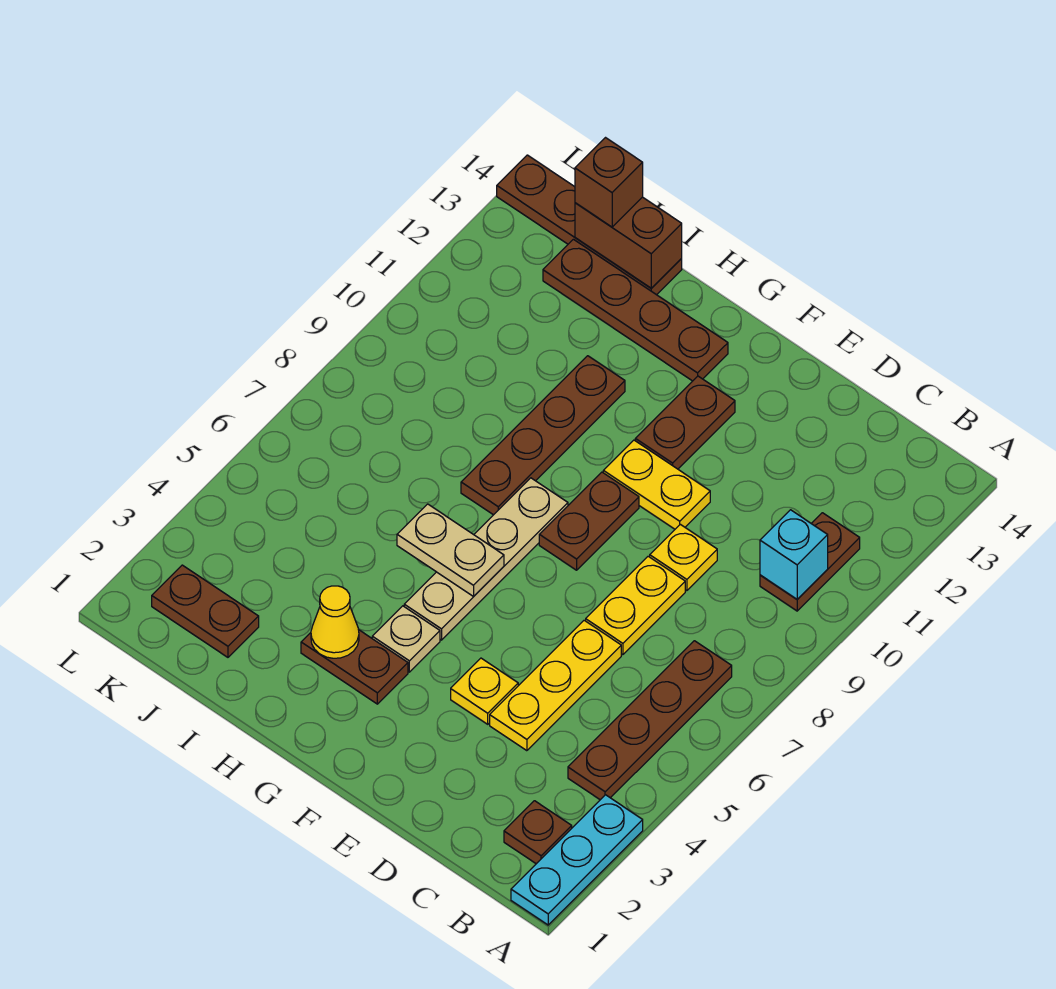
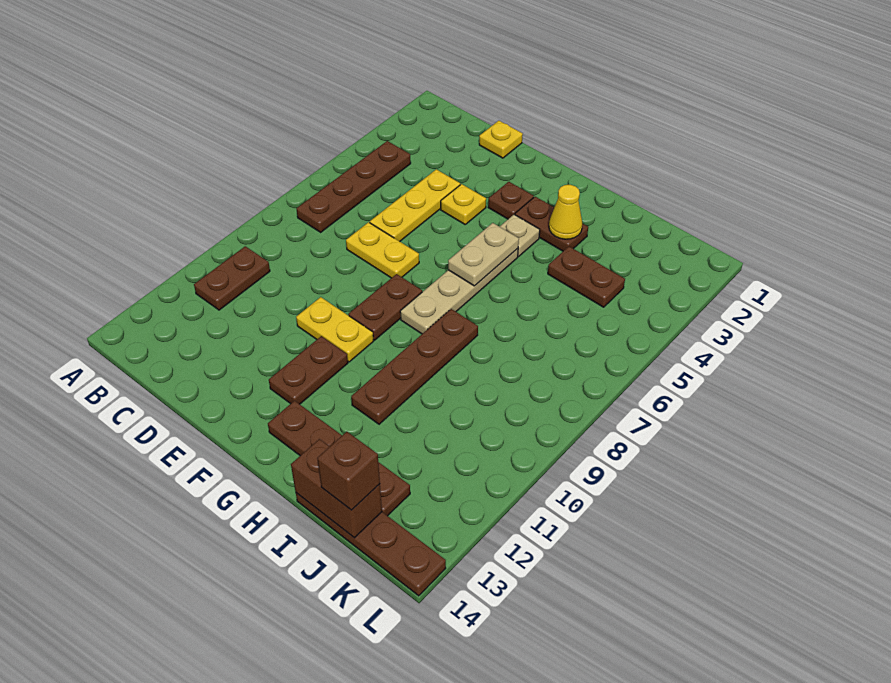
cyan 1x3 plate [511,795,643,925] -> none
brown 1x1 plate [504,801,572,864] -> brown 1x1 plate moved to [488,182,534,219]
cyan 1x1 brick [760,510,828,599] -> none
yellow 1x2 plate [586,556,685,655] -> yellow 1x2 plate turned to [346,222,419,278]
yellow 1x1 plate [650,524,717,591] -> yellow 1x1 plate moved to [479,121,523,158]
tan 1x2 plate [397,504,504,596] -> tan 1x2 plate turned to [448,223,519,286]
brown 1x2 plate [152,565,259,657] -> brown 1x2 plate moved to [548,247,625,307]

